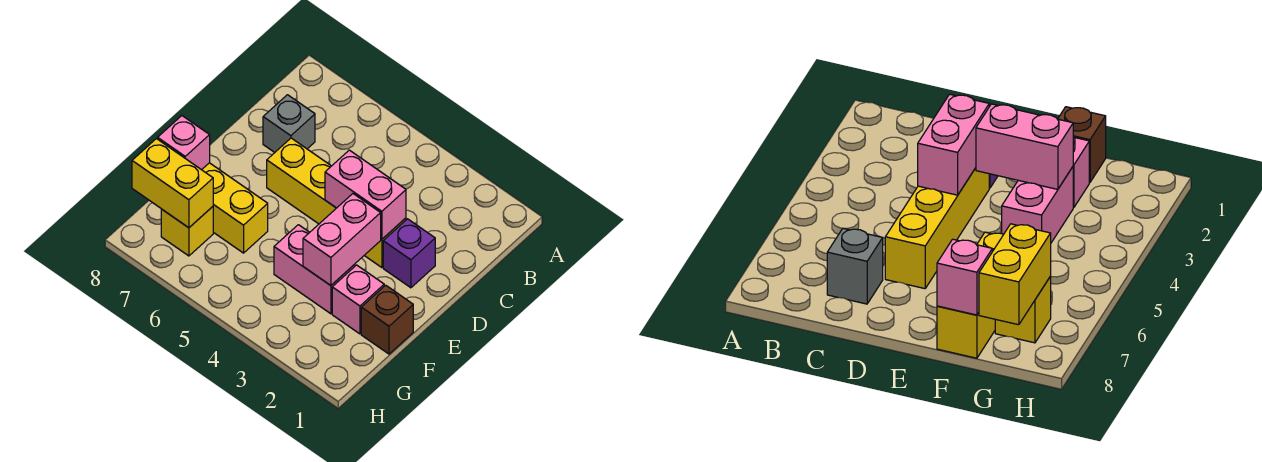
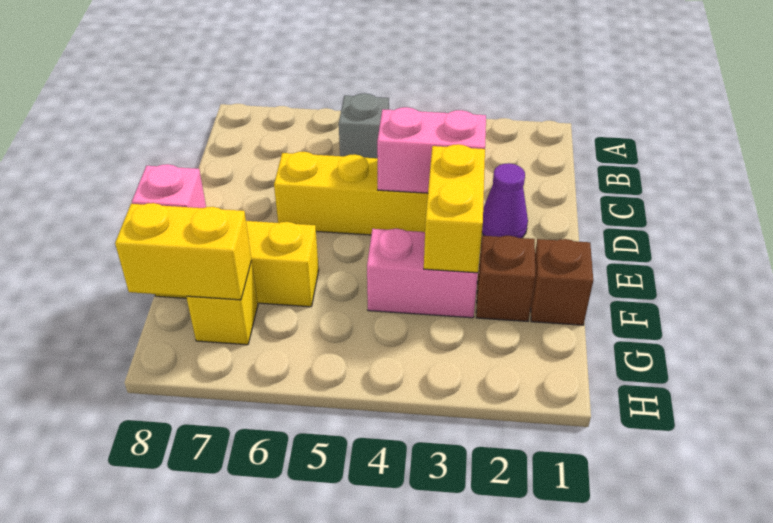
grey 1x1 brick [263,95,315,152] -> grey 1x1 brick moved to [339,93,389,158]
purple 1x1 brick [383,219,435,288] -> purple 1x1 cone [482,163,528,238]
pink 1x2 brick [303,194,381,285] -> yellow 1x2 brick [424,144,485,273]
pink 1x1 brick [332,265,384,334] -> brown 1x1 brick [476,236,535,321]

